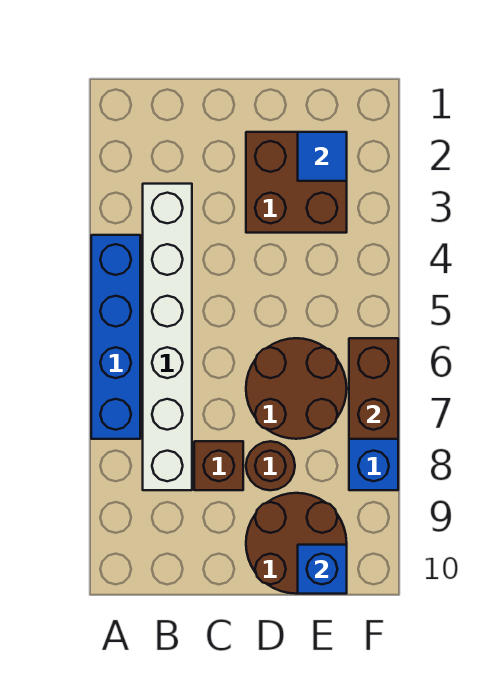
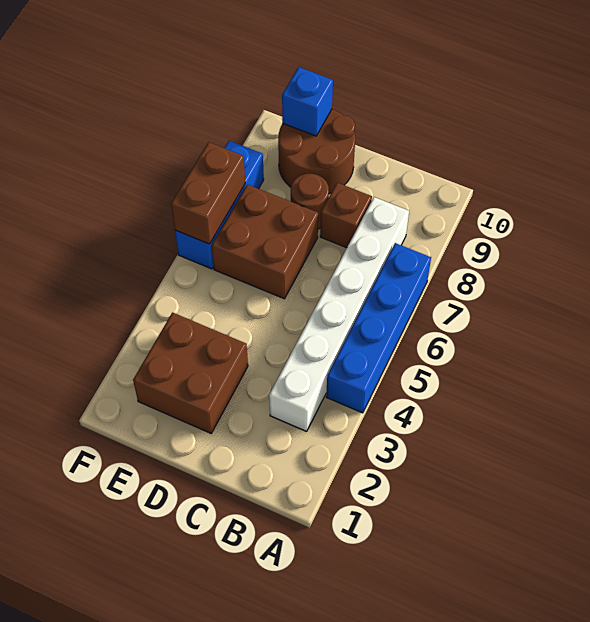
brown 2x2 round brick [246,338,347,439] -> brown 2x2 brick [212,184,318,299]
blue 1x1 tile [298,132,347,181] -> none

